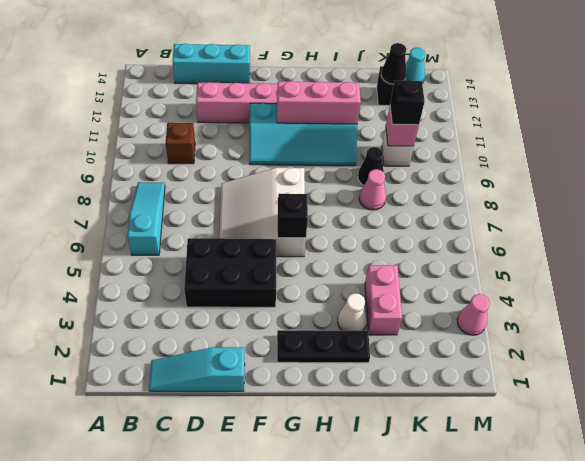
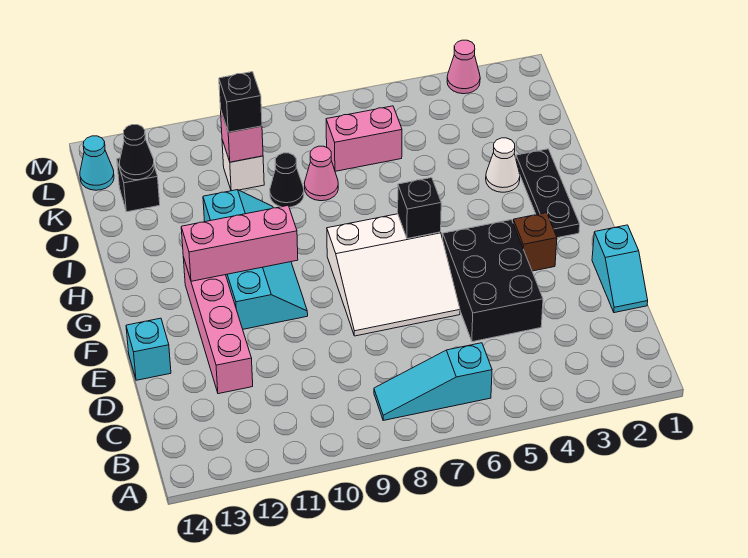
cyan 1x3 slope [149,347,245,391] -> cyan 1x2 slope [592,225,648,313]
brown 1x1 brick [166,123,195,164] -> brown 1x1 brick moved to [513,213,557,271]
cyan 1x3 brick [173,44,250,84] -> cyan 1x1 brick [126,318,171,380]
pink 1x3 brick [277,81,361,124] -> pink 1x3 brick turned to [181,206,298,281]
pink 1x2 brick [365,265,402,335] -> pink 1x2 brick moved to [326,106,402,171]

